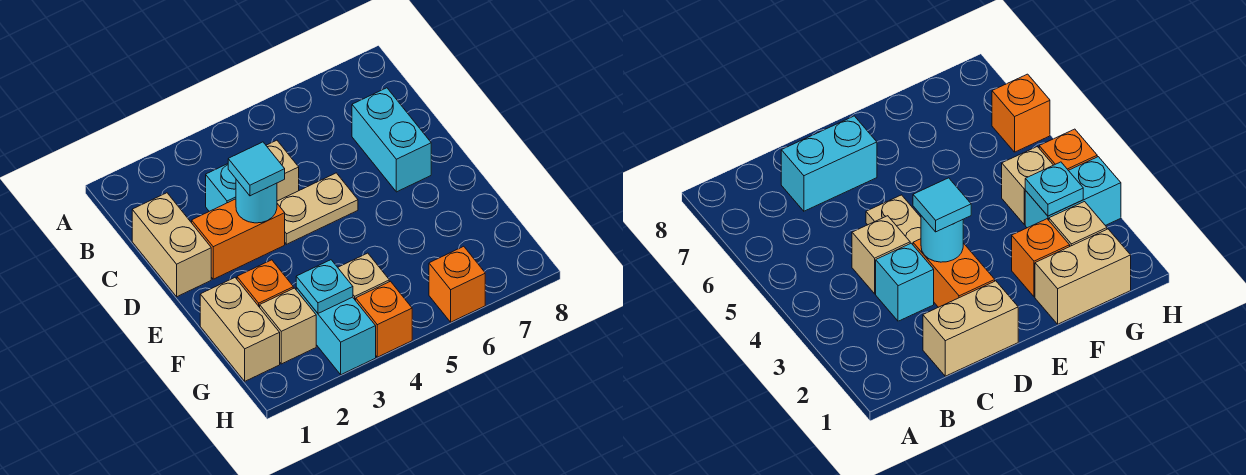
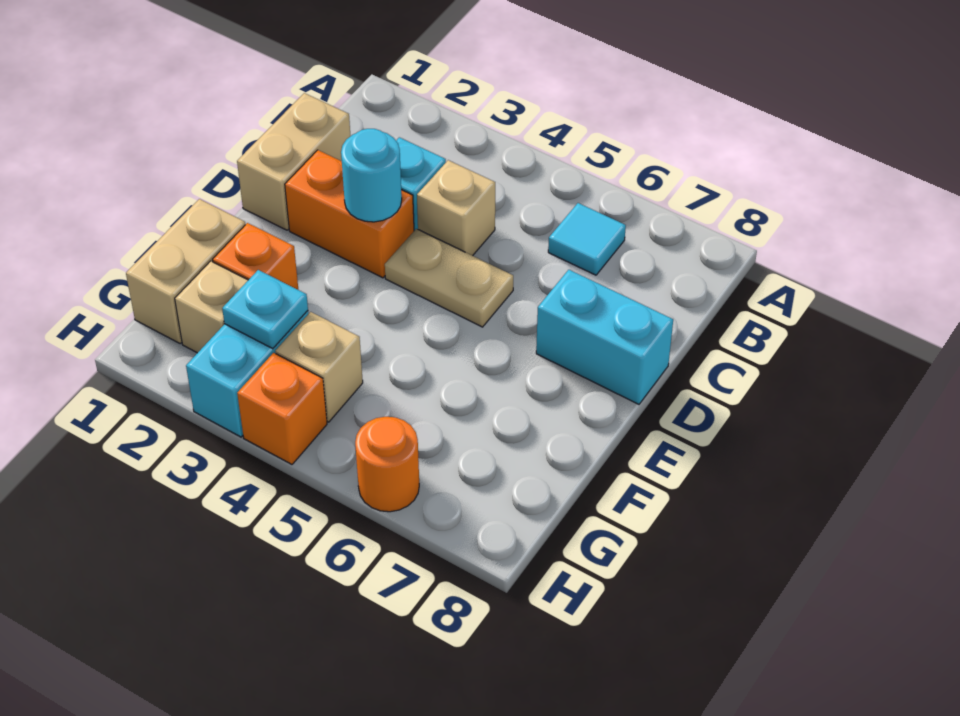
cyan 1x2 brick [352,88,431,192] -> cyan 1x2 brick turned to [536,270,673,404]
cyan 1x1 tile [228,142,285,196] -> cyan 1x1 tile moved to [548,203,626,275]
orange 1x1 brick [429,246,485,322] -> orange 1x1 round brick [355,417,419,512]

